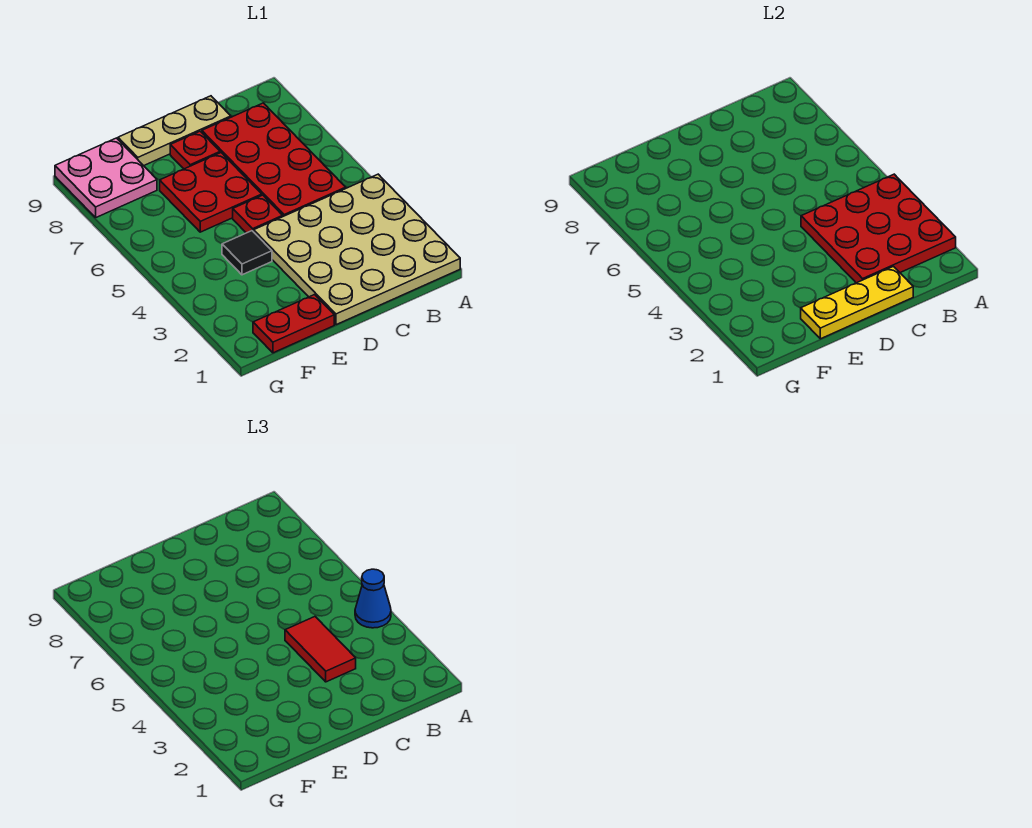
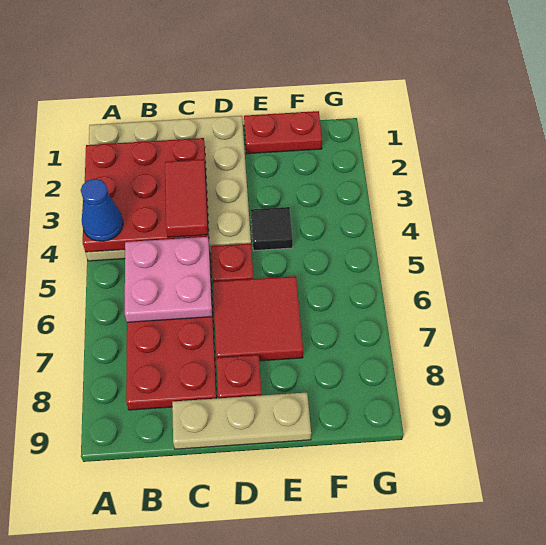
yellow 1x3 plate [801,266,913,339] -> none
red 2x2 plate [160,153,262,232] -> red 2x2 tile [213,276,303,361]
pink 2x2 plate [55,138,157,217] -> pink 2x2 plate moved to [125,237,212,322]

